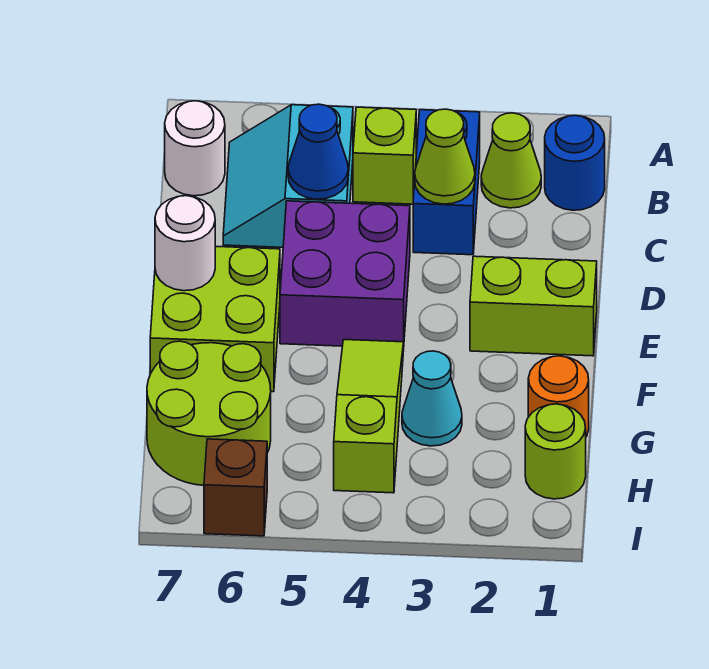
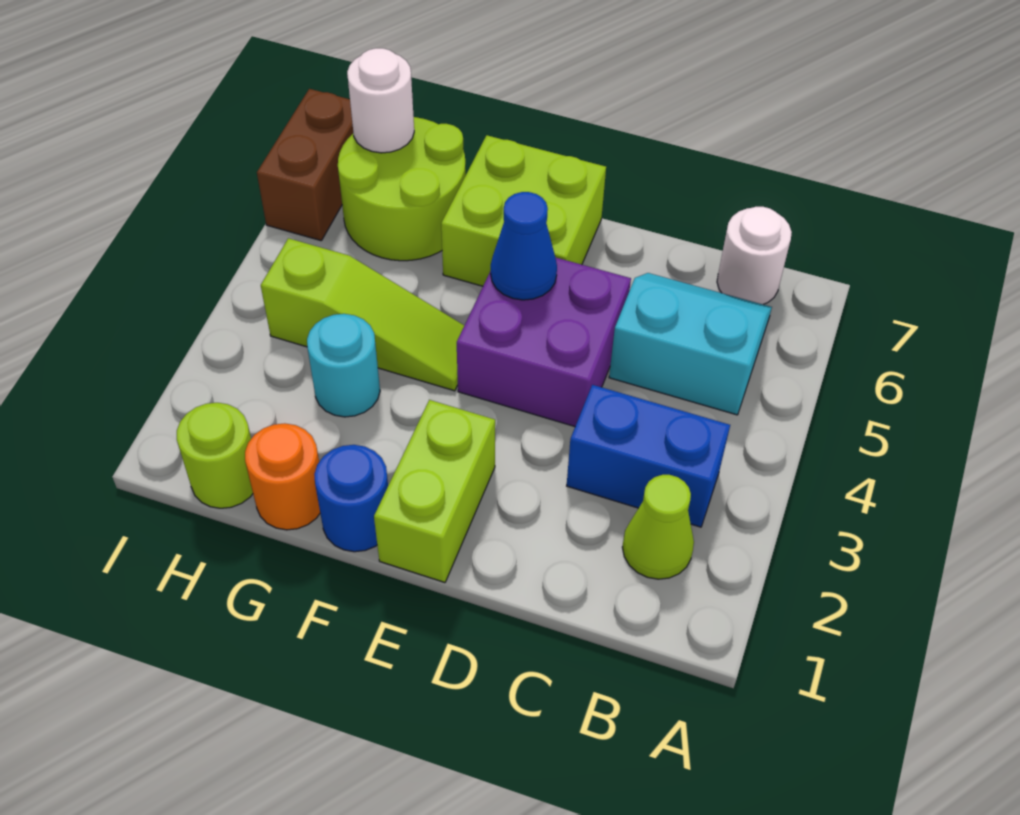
blue 1x1 round brick [545,115,605,210] -> blue 1x1 round brick moved to [314,445,388,552]
lime 1x1 brick [353,107,416,204] -> none
lime 1x1 cone [415,109,475,204] -> none
blue 1x1 cone [288,104,348,199] -> blue 1x1 cone moved to [491,192,557,300]
white 1x1 round brick [155,196,215,291] -> white 1x1 round brick moved to [347,48,414,153]
cyan 1x1 cone [402,351,462,446] -> cyan 1x1 round brick [307,314,380,417]
brown 1x1 brick [204,439,267,536] -> brown 1x2 brick [257,89,353,241]

